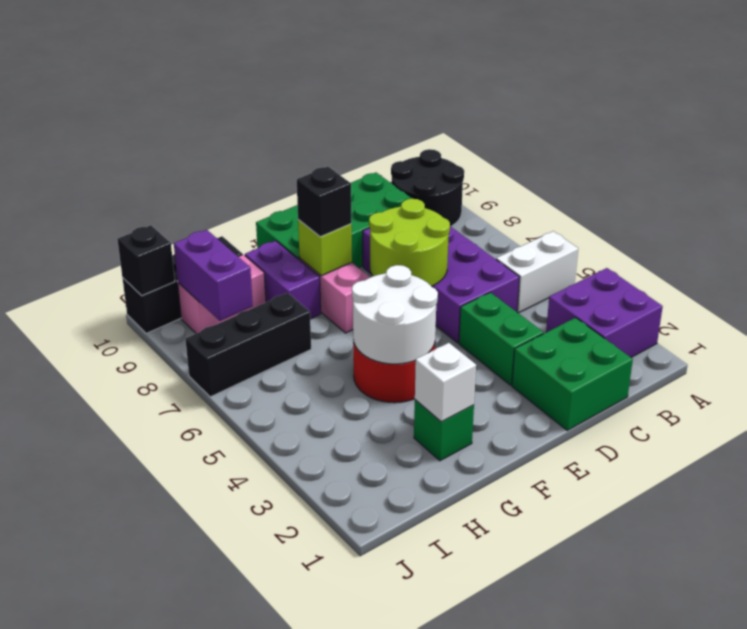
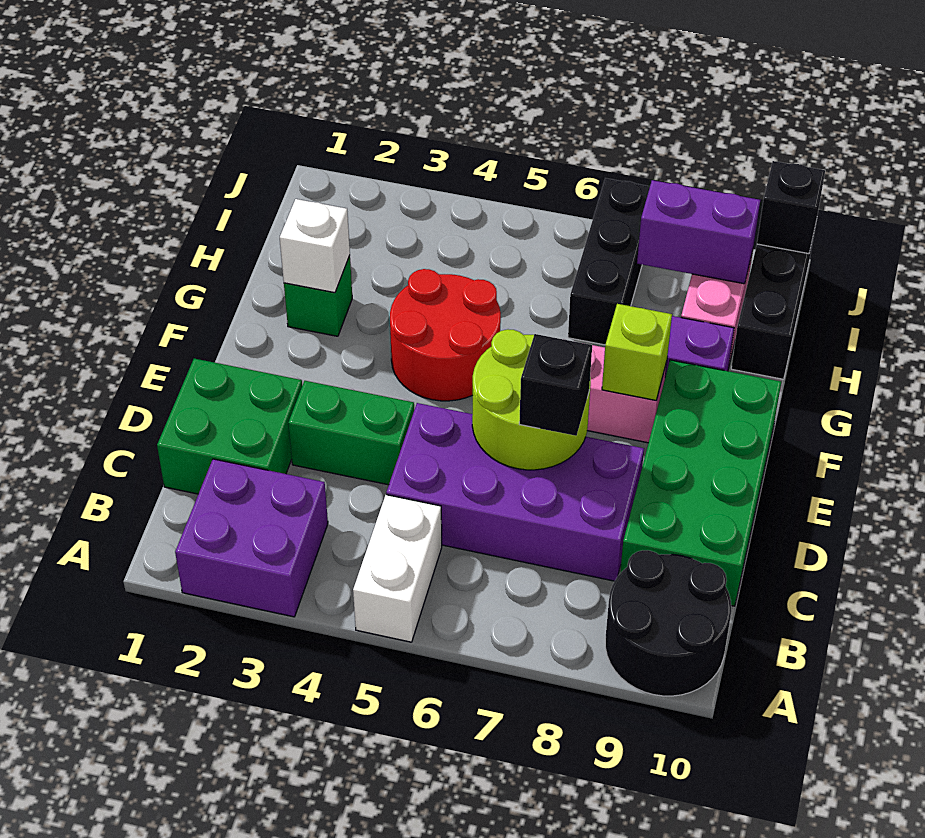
white 2x2 round brick [352,265,438,364] -> none
black 1x1 brick [297,167,351,237] -> black 1x1 brick moved to [519,334,592,436]

